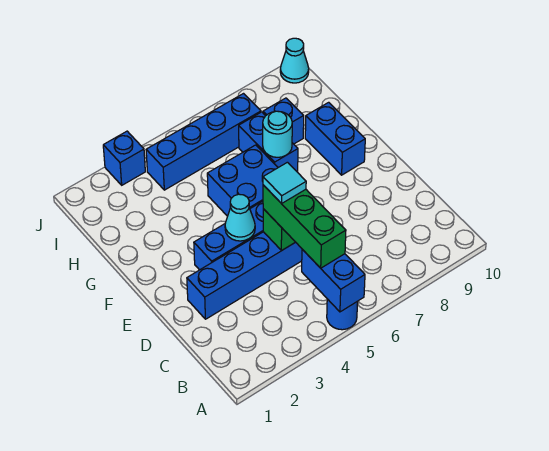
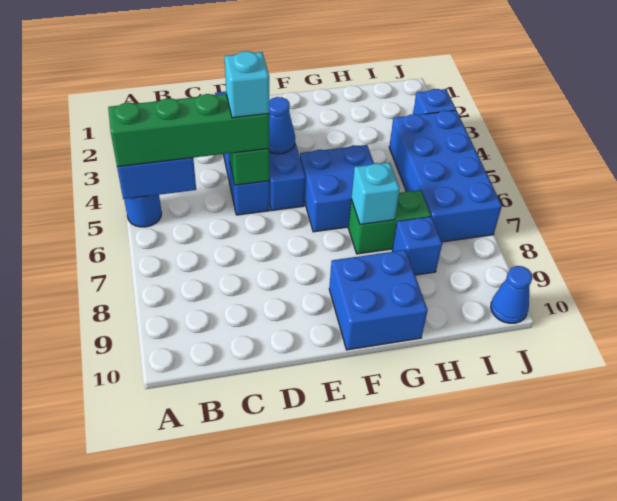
green 1x3 brick [263,185,346,268] -> green 1x4 brick [108,94,269,167]
cyan 1x1 tile [263,162,306,204] -> cyan 1x1 brick [224,51,269,118]
cyan 1x1 cone [225,194,255,241] -> blue 1x1 cone [269,97,295,154]
blue 1x2 brick [305,102,365,175] -> blue 2x2 brick [329,250,428,350]
blue 1x2 brick [239,112,298,171] -> green 1x2 brick [348,190,431,254]
cyan 1x1 round brick [263,111,292,157] -> cyan 1x1 brick [351,163,400,225]
blue 1x4 brick [146,94,261,190] -> blue 2x4 brick [389,110,502,242]
cyan 1x1 cone [280,38,309,83] -> blue 1x1 cone [491,266,532,323]

